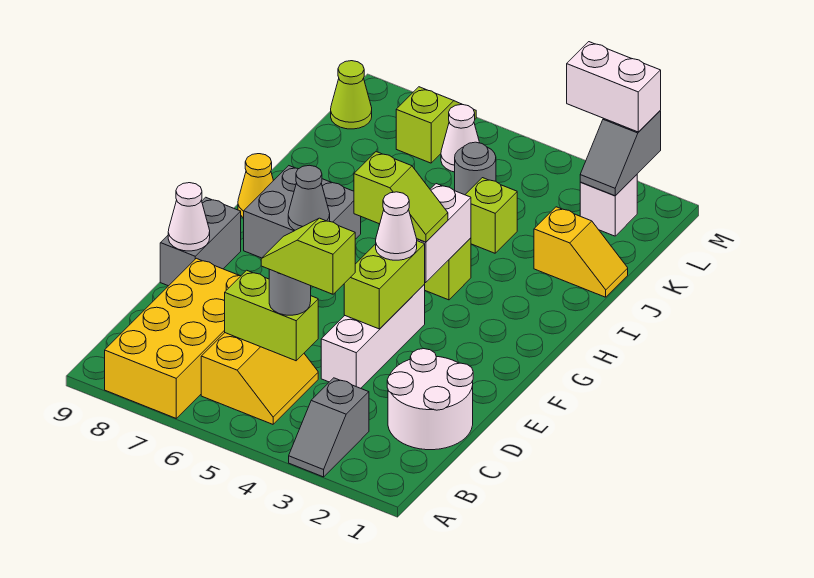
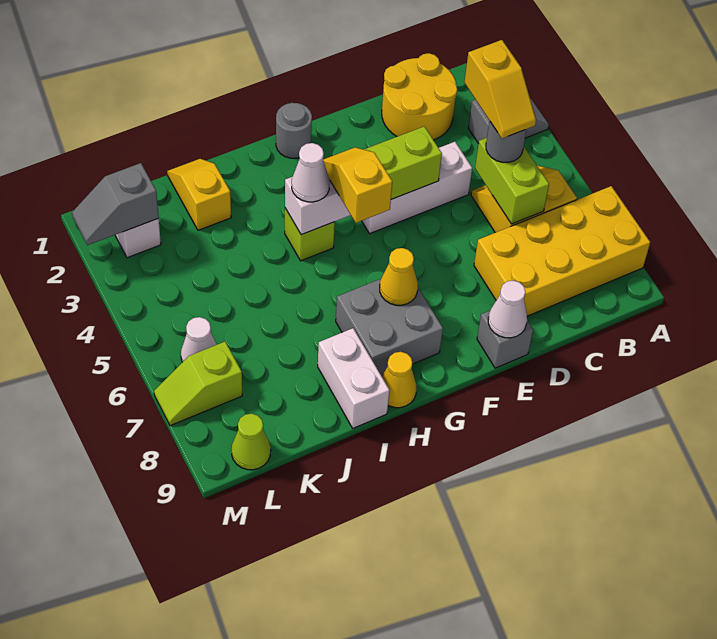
white 2x2 round brick [387,349,473,450] -> yellow 2x2 round brick [382,53,457,140]
lime 1x2 slope [261,218,355,294] -> yellow 1x2 slope [464,40,536,138]
grey 1x2 brick [160,197,241,286] -> grey 1x1 brick [477,311,533,368]
white 1x1 cone [376,192,417,260] -> white 1x1 cone moved to [292,143,330,202]
lime 1x2 slope [354,152,448,242] -> yellow 1x2 slope [323,147,392,223]
grey 1x1 cone [288,165,330,230] -> yellow 1x1 cone [380,248,418,305]
lime 1x1 brick [465,178,517,253] -> none
grey 1x1 round brick [455,142,496,195] -> grey 1x1 round brick moved to [276,103,312,158]
grey 1x2 slope [580,111,661,196] -> grey 1x2 slope turned to [72,163,159,245]
white 1x2 brick [567,42,661,132] -> white 1x2 brick moved to [318,328,389,428]

